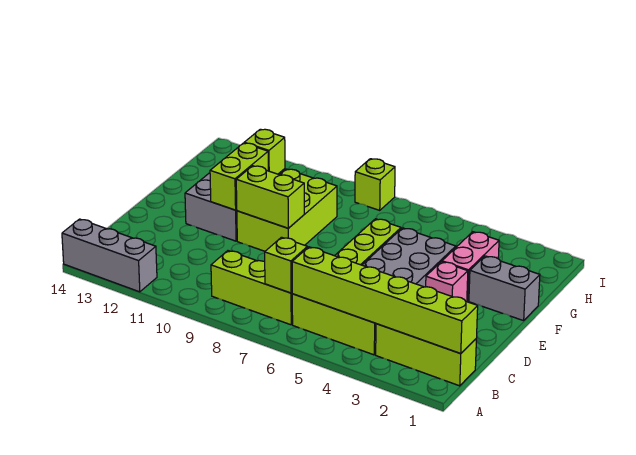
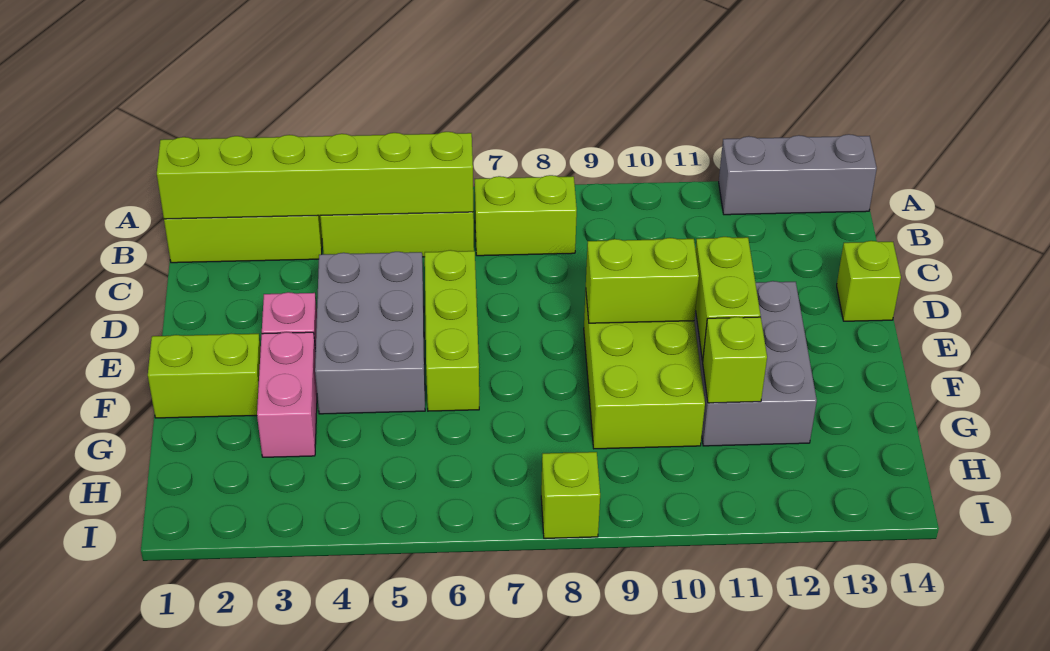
lime 1x3 brick [211,251,293,325] -> lime 1x2 brick [475,175,577,256]
lime 1x1 brick [265,237,307,293] -> lime 1x1 brick moved to [837,241,901,321]
grey 1x2 brick [469,256,540,321] -> lime 1x2 brick [148,334,261,418]

